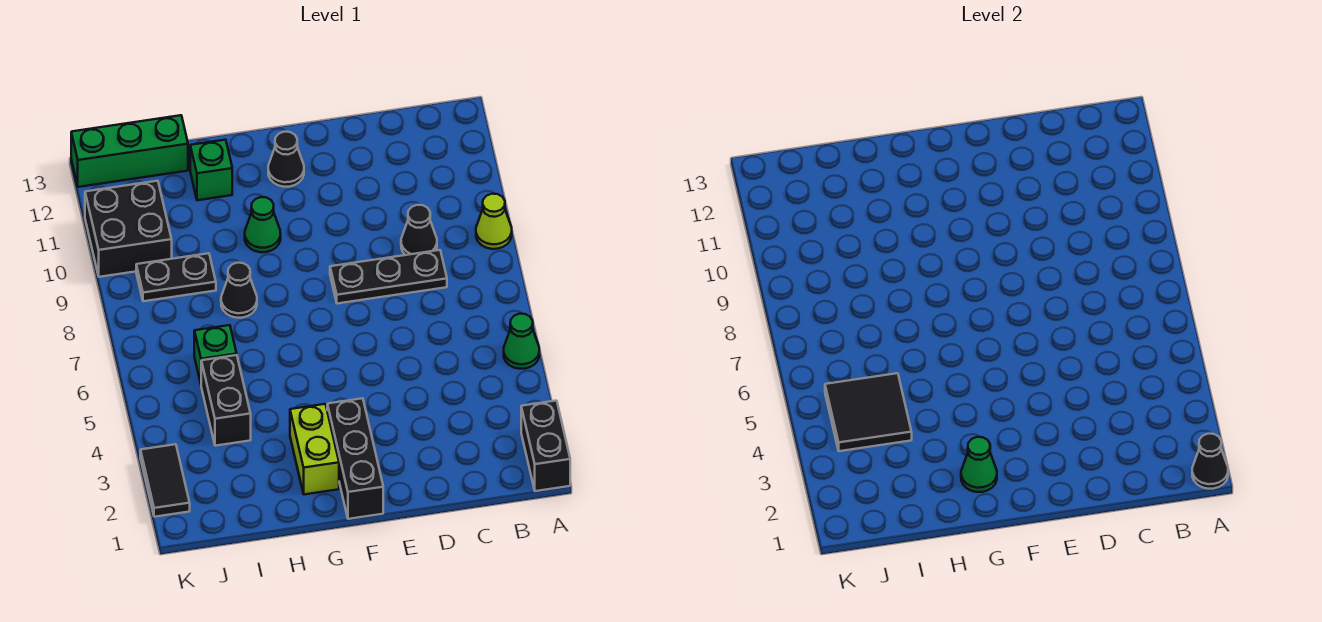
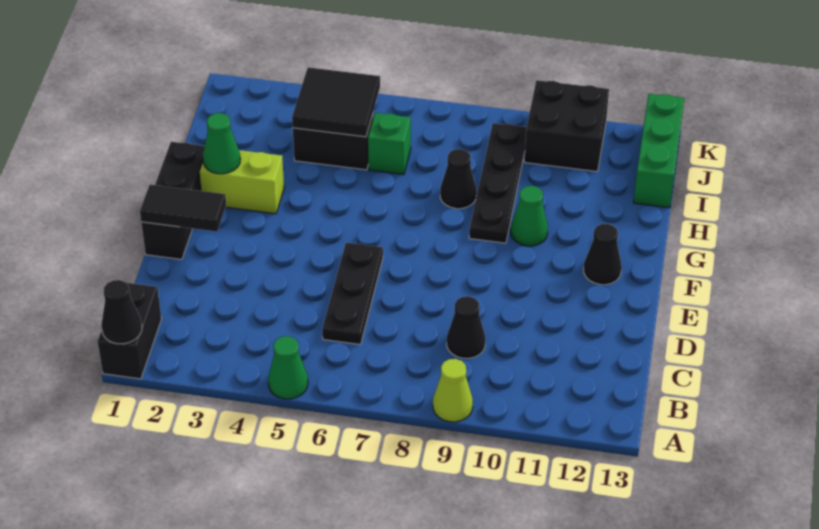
black 1x2 brick [521,401,570,491] -> black 1x2 brick turned to [98,283,161,379]
black 1x3 plate [330,250,447,304] -> black 1x3 plate moved to [322,243,383,345]
black 1x3 brick [327,398,383,519] -> black 1x3 brick turned to [141,142,205,259]
green 1x1 brick [190,140,232,200] -> none
black 1x2 plate [136,253,216,301] -> black 1x4 plate [469,123,527,243]
black 1x2 tile [140,444,190,517] -> black 1x2 tile moved to [140,184,226,232]

